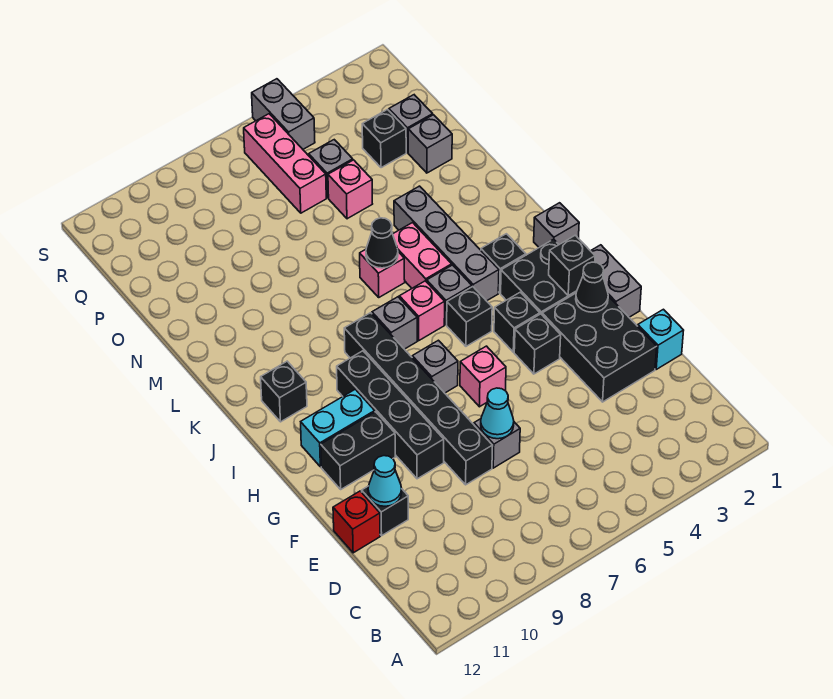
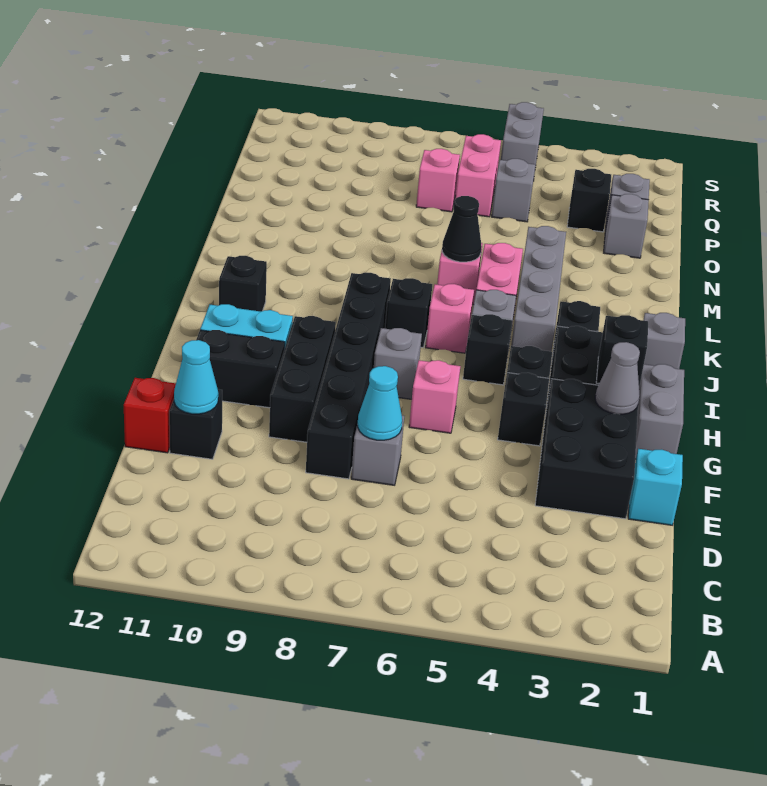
black 1x4 brick [337,351,444,479] -> black 1x3 brick [269,316,336,442]
black 1x1 cone [576,262,608,312] -> grey 1x1 cone [595,342,640,414]
grey 1x1 brick [372,297,417,349] -> black 1x1 brick [385,278,432,347]
pink 1x1 brick [328,160,372,219] -> pink 1x1 brick moved to [416,149,460,212]
pink 1x3 brick [244,114,326,213] -> pink 1x2 brick [455,134,501,217]

